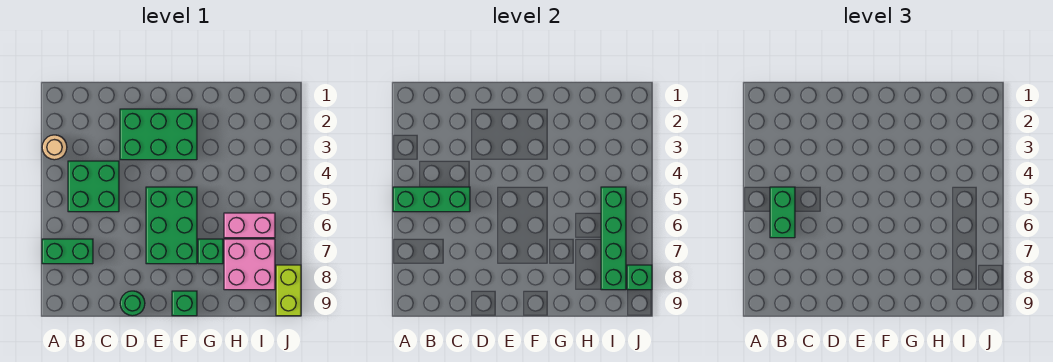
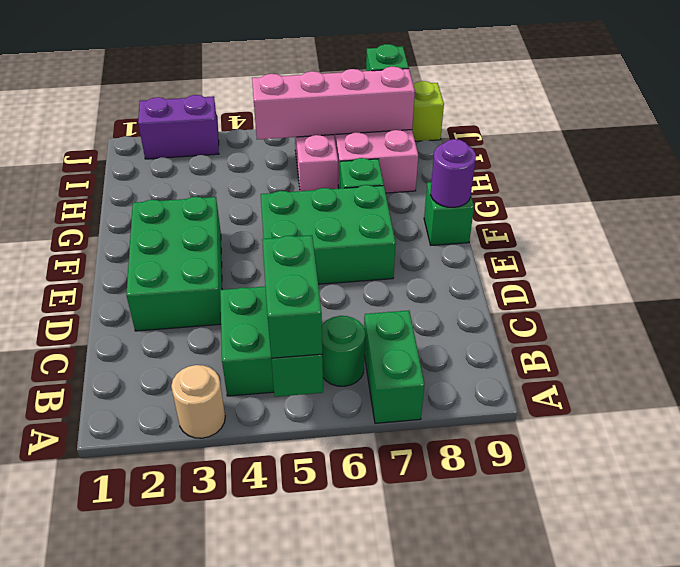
green 1x2 brick [770,187,795,238] -> green 1x2 brick turned to [262,235,322,359]
green 1x1 round brick [120,291,145,316] -> green 1x1 round brick moved to [322,316,365,386]
none -> purple 1x1 round brick [431,139,476,207]
green 1x4 brick [601,187,626,290] -> pink 1x4 brick [252,67,415,139]
none -> purple 1x2 brick [138,95,219,159]

